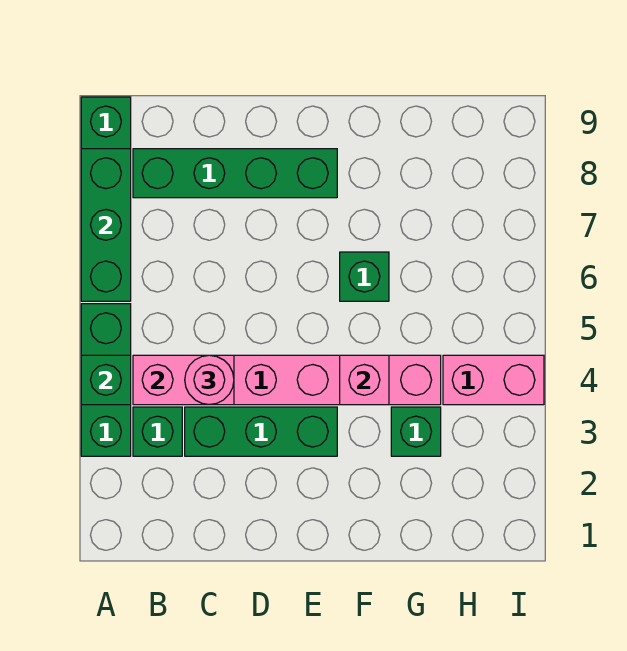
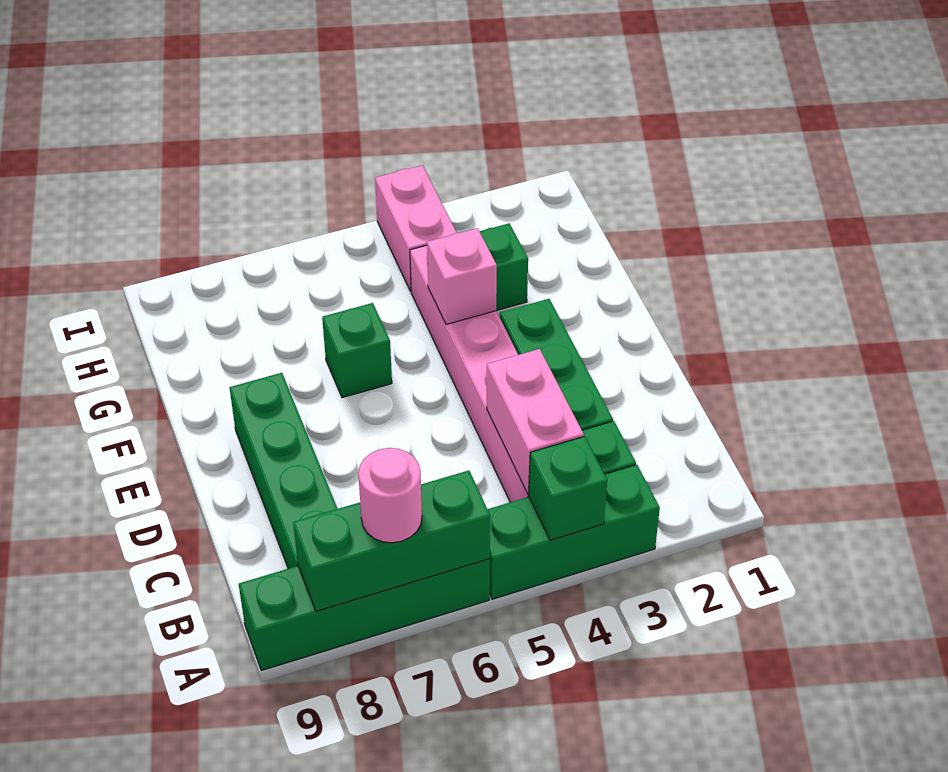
pink 1x1 round brick [185,355,234,405] -> pink 1x1 round brick moved to [358,448,422,543]

